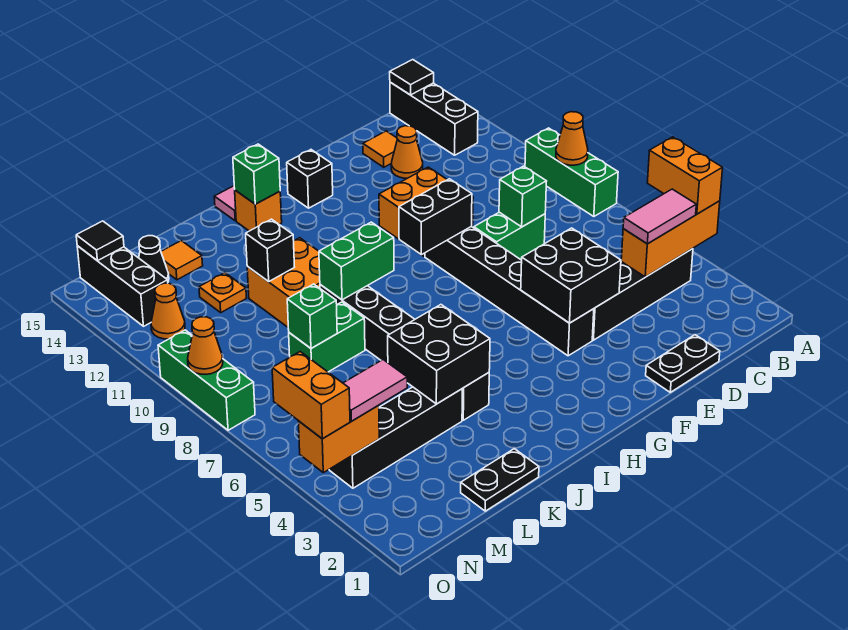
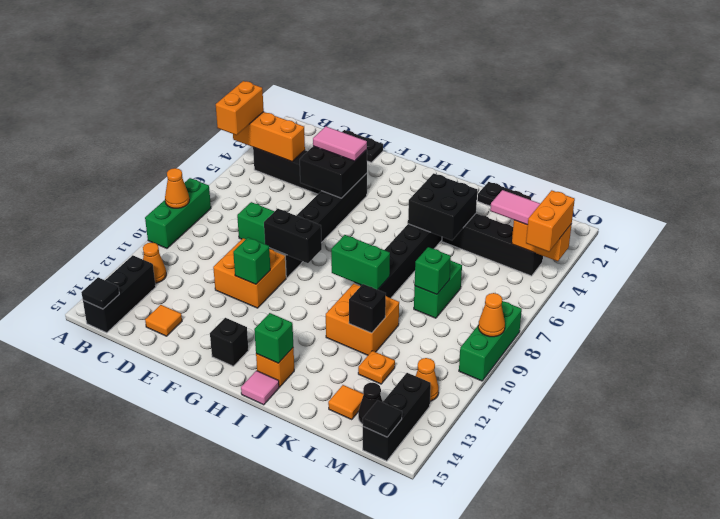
pink 1x2 tile [623,189,696,244] -> pink 1x2 tile moved to [313,126,367,161]
green 1x1 brick [499,166,547,227] -> green 1x1 brick moved to [233,237,270,284]
orange 1x1 cone [391,126,423,178] -> orange 1x1 cone moved to [143,242,166,283]
green 1x2 brick [289,302,365,372] -> green 1x2 brick turned to [414,261,462,318]

